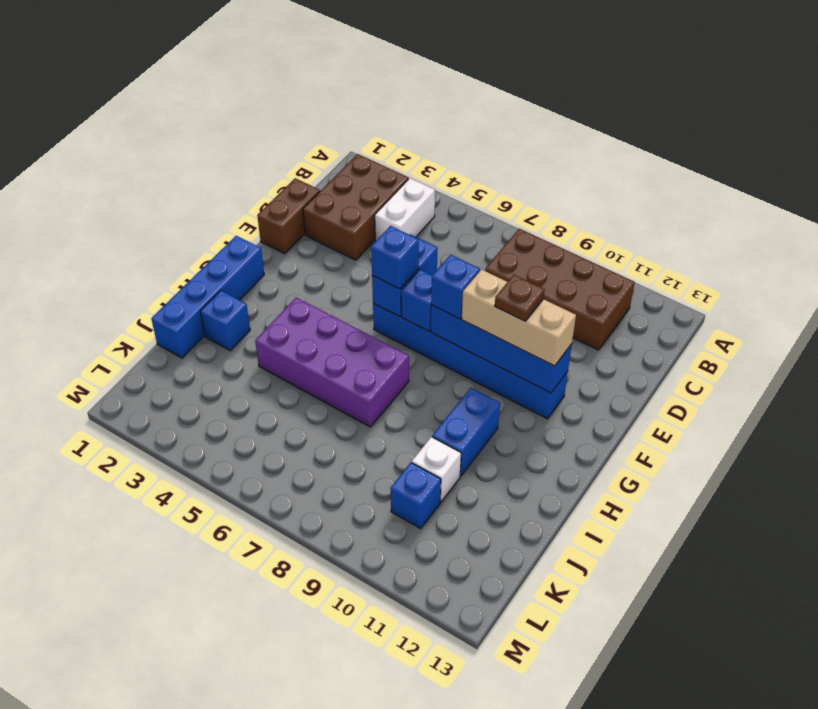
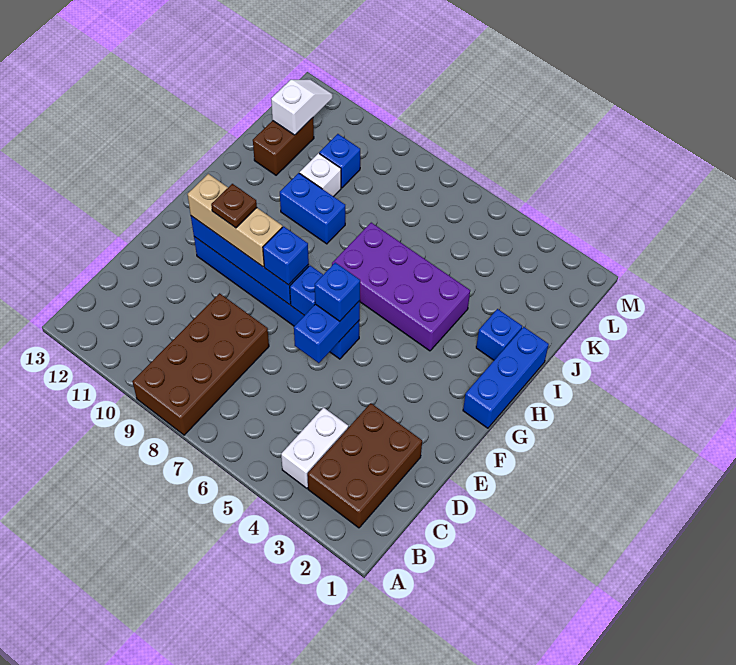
brown 2x4 brick [485,229,635,350] -> brown 2x4 brick turned to [132,293,269,435]
brown 1x2 brick [257,178,320,254] -> brown 1x2 brick moved to [253,118,314,175]
blue 1x4 brick [151,236,264,358] -> blue 1x3 brick [463,327,549,428]
blue 1x2 brick [432,388,500,476] -> blue 1x2 brick turned to [280,173,345,244]
none -> white 1x2 slope [271,80,333,135]

